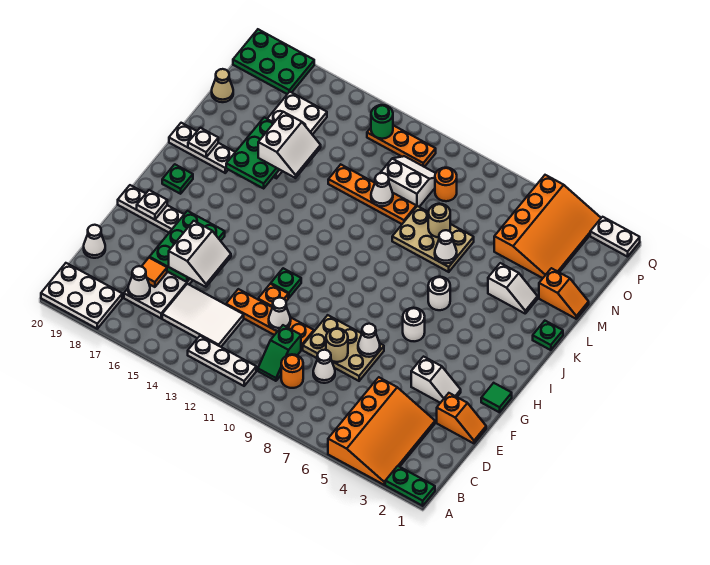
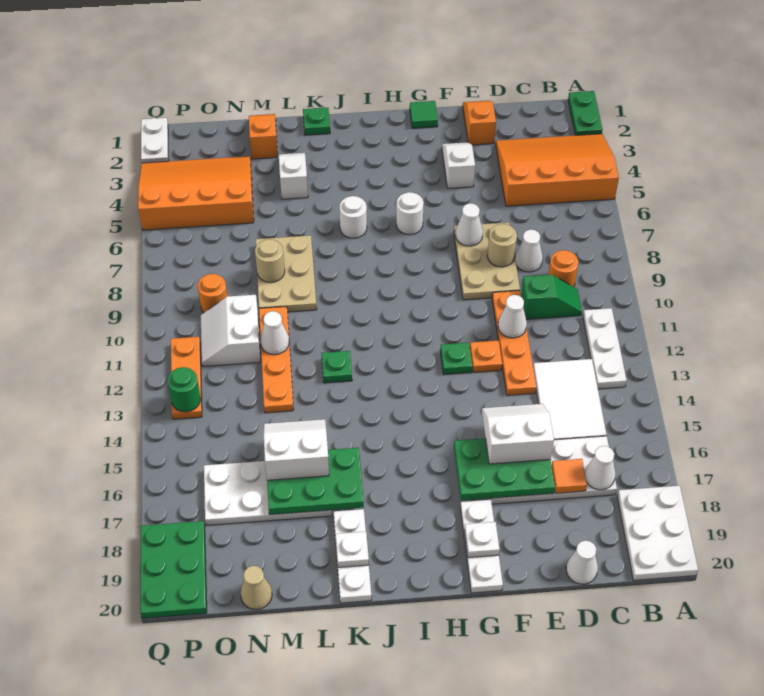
green 1x1 plate [162,164,193,194] -> green 1x1 plate moved to [321,351,352,383]
white 1x1 cone [435,230,457,263] -> none

